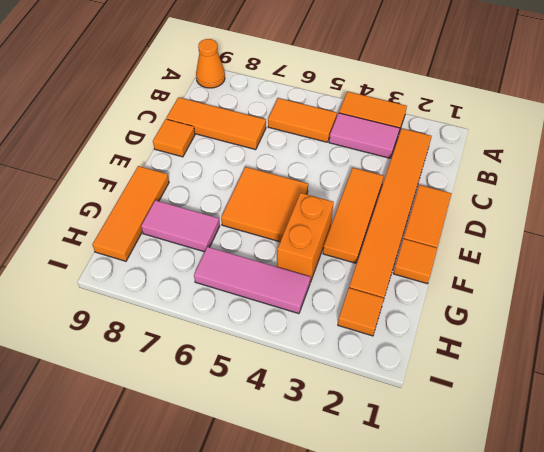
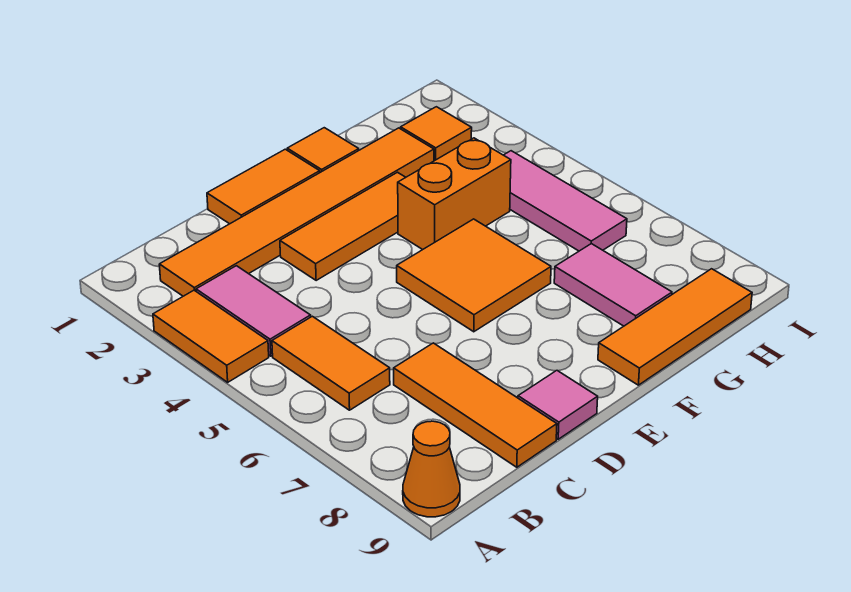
orange 1x1 tile [153,119,195,157] -> pink 1x1 tile [518,371,598,439]

